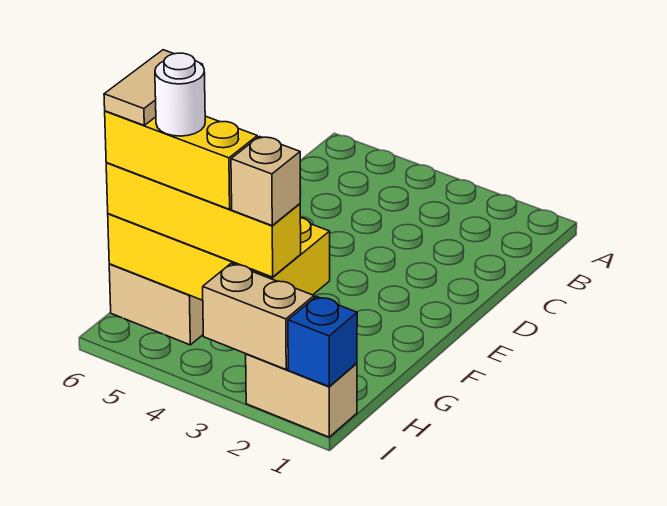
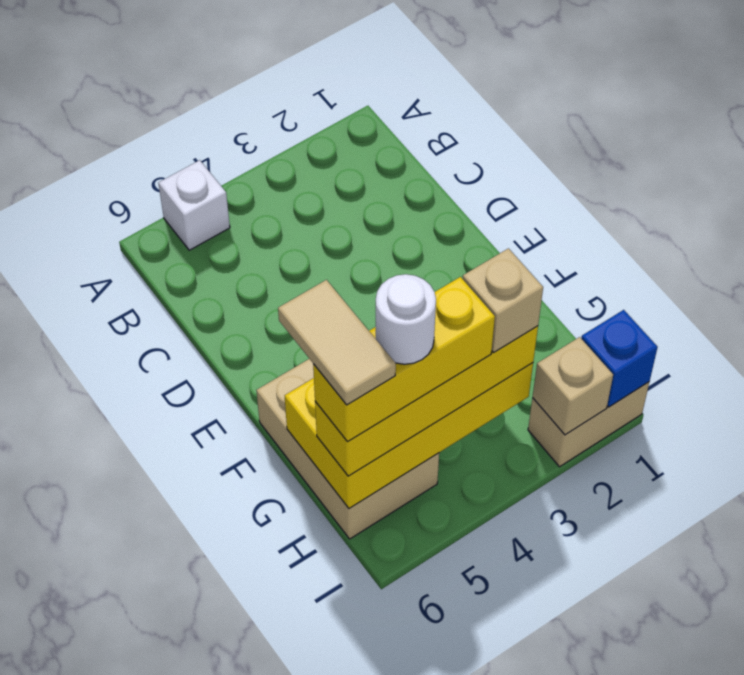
none -> white 1x1 brick [158,160,230,250]
tan 1x2 brick [203,264,314,369] -> tan 1x1 brick [533,337,613,435]

